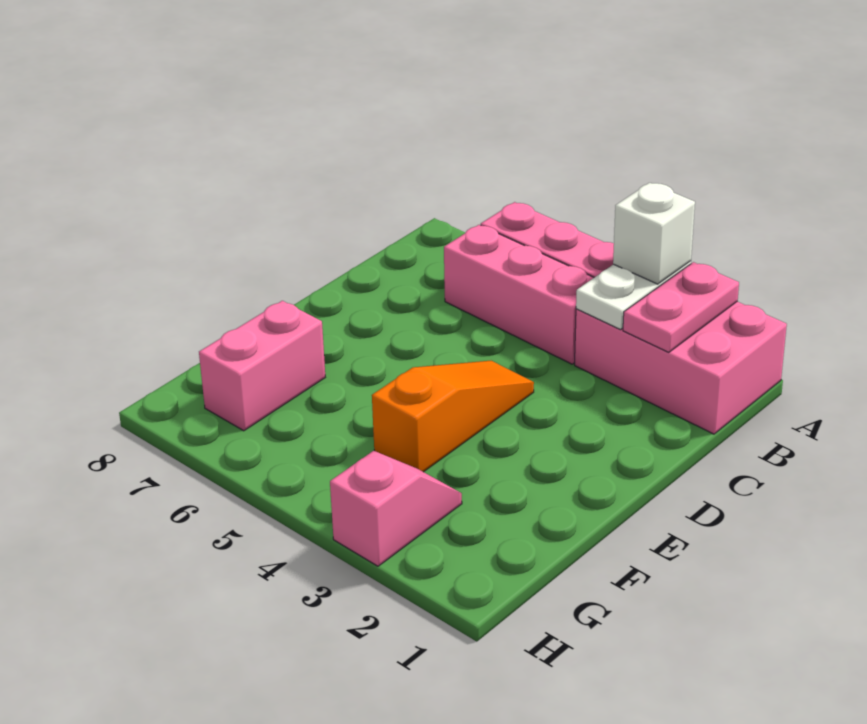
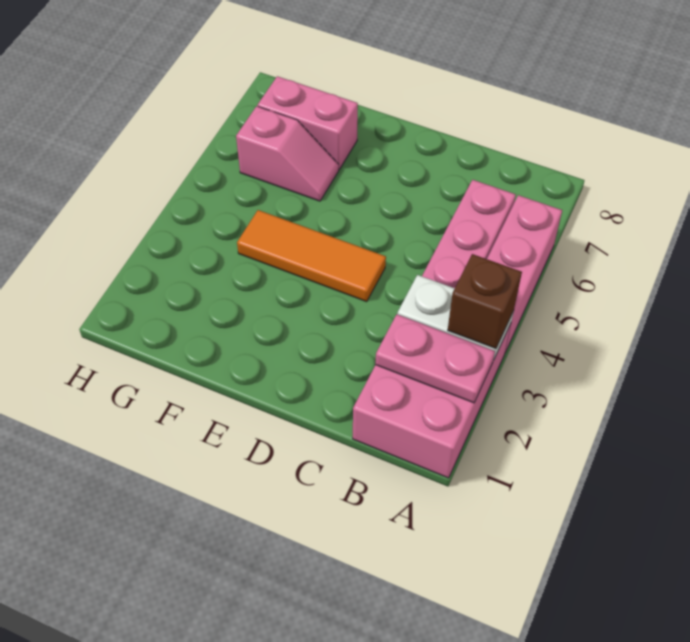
white 1x1 brick [613,183,695,284] -> brown 1x1 brick [448,254,522,349]
orange 1x3 slope [372,361,534,472] -> orange 1x3 tile [237,210,386,302]
pink 1x2 slope [330,451,462,566] -> pink 1x2 slope moved to [236,106,339,201]

